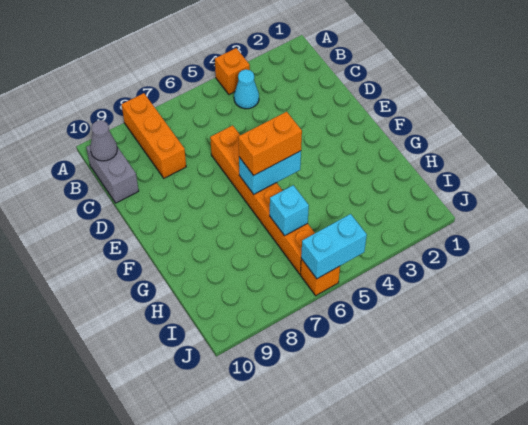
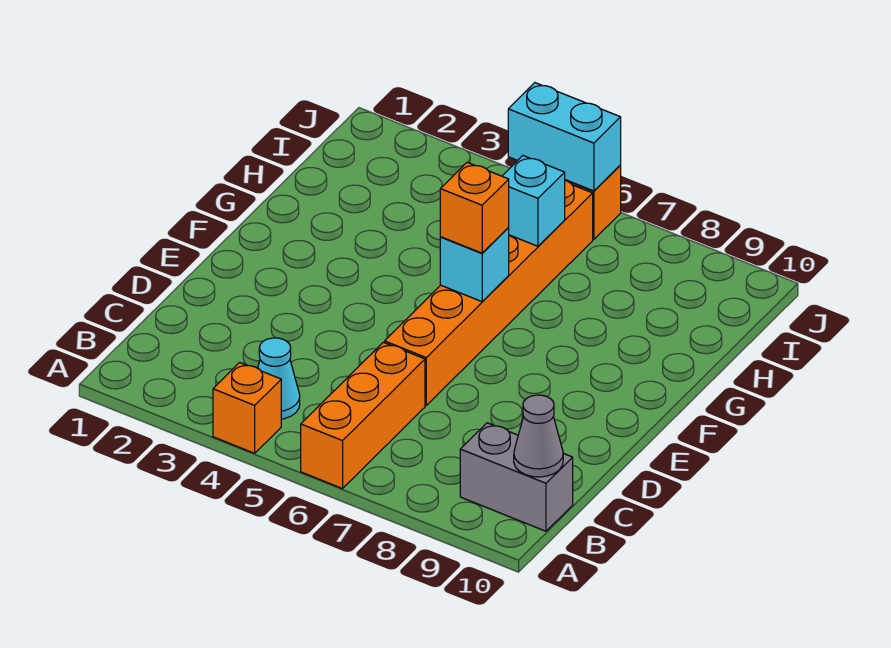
orange 1x3 brick [122,93,186,178] -> orange 1x3 brick moved to [301,342,425,489]
grey 1x2 brick [86,145,139,203] -> grey 1x2 brick turned to [460,423,573,531]
cyan 1x2 brick [239,151,301,194] -> cyan 1x1 brick [440,228,509,302]
orange 1x2 brick [238,112,302,176] -> orange 1x1 brick [440,162,509,253]

